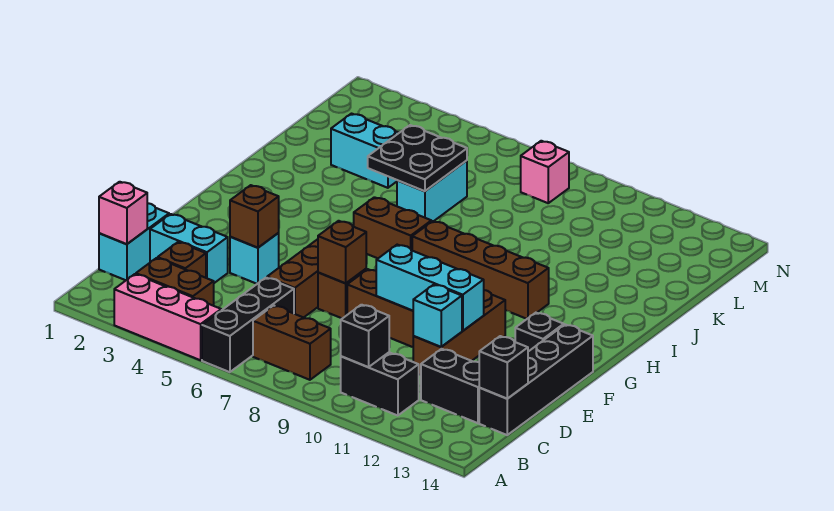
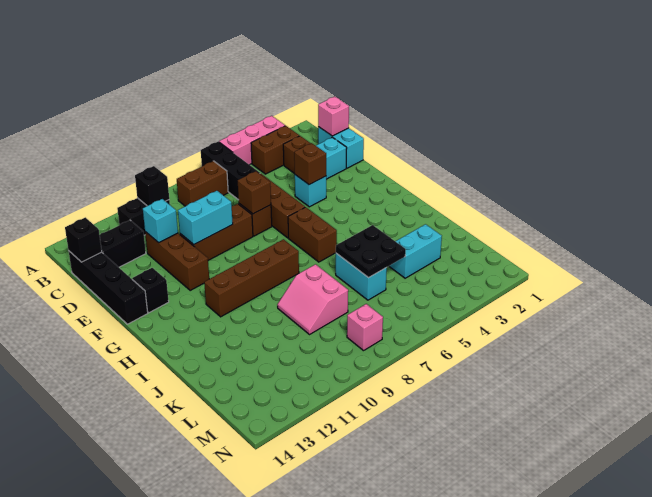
cyan 1x3 brick [376,245,484,331] -> cyan 1x2 brick [178,191,233,244]
brown 1x2 brick [354,197,431,258] -> brown 1x2 brick turned to [288,207,337,262]
none -> pink 2x2 slope [277,264,348,334]

